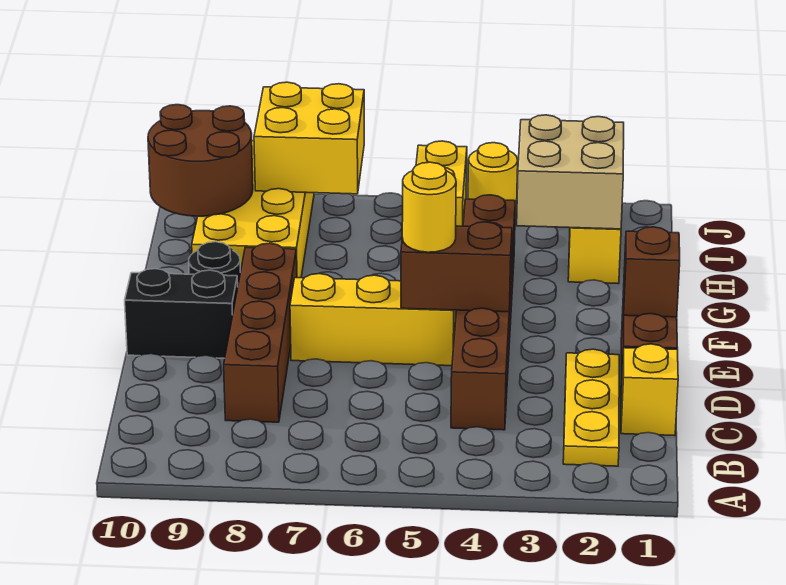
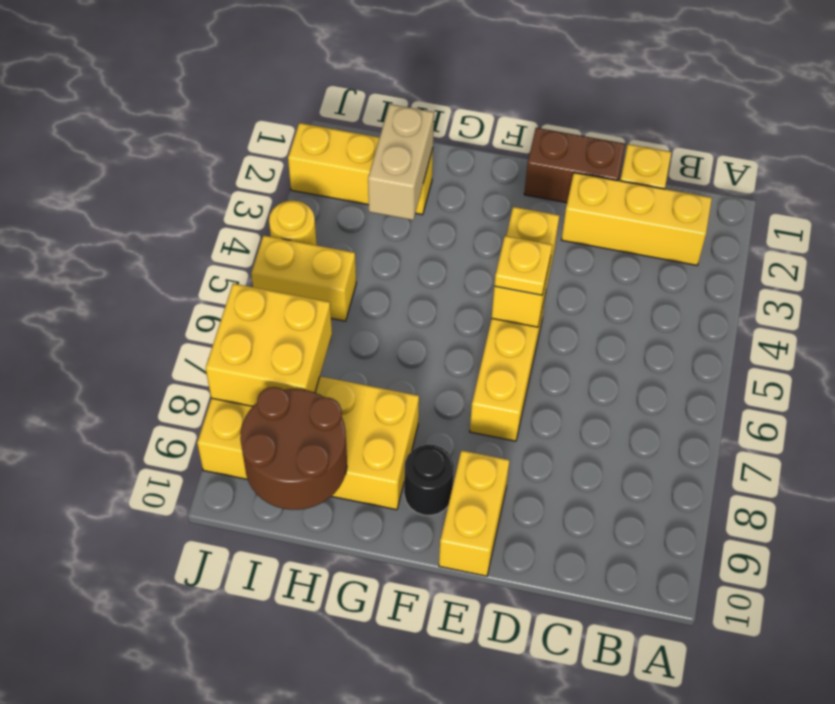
yellow 1x3 plate [563,349,619,466] -> yellow 1x3 brick [561,173,712,265]
brown 1x6 brick [451,195,515,430] -> none
brown 1x4 brick [224,243,297,422] -> none
brown 1x1 brick [624,227,680,317] -> none
brown 1x2 brick [401,222,512,312] -> yellow 1x2 brick [492,207,559,327]
yellow 1x1 round brick [402,162,456,252] -> yellow 1x1 plate [494,236,552,295]
black 1x2 brick [125,269,238,358] -> yellow 1x2 brick [439,450,509,576]
tan 2x2 brick [517,115,624,229] -> tan 1x2 brick [368,104,434,220]

